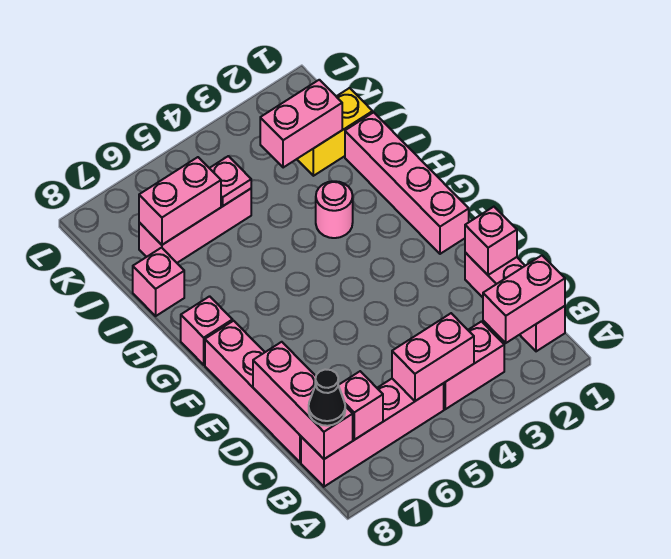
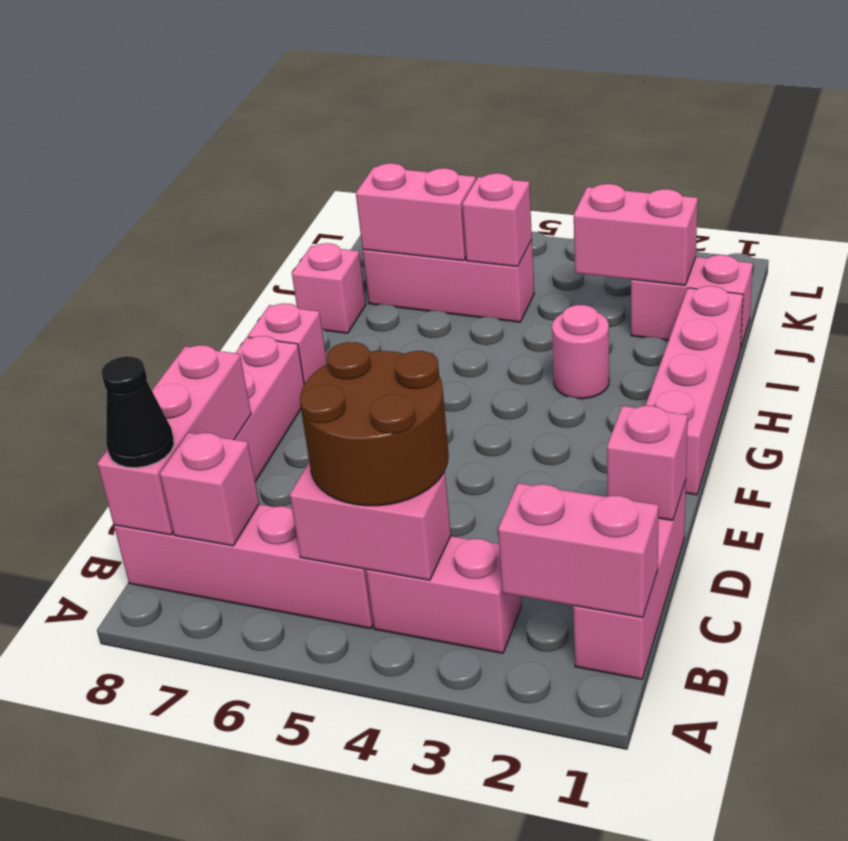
none -> brown 2x2 round brick [300,342,449,506]
yellow 1x2 brick [297,88,373,176] -> pink 1x2 brick [631,255,753,349]
pink 1x1 plate [210,156,251,206] -> pink 1x1 brick [462,173,532,267]

